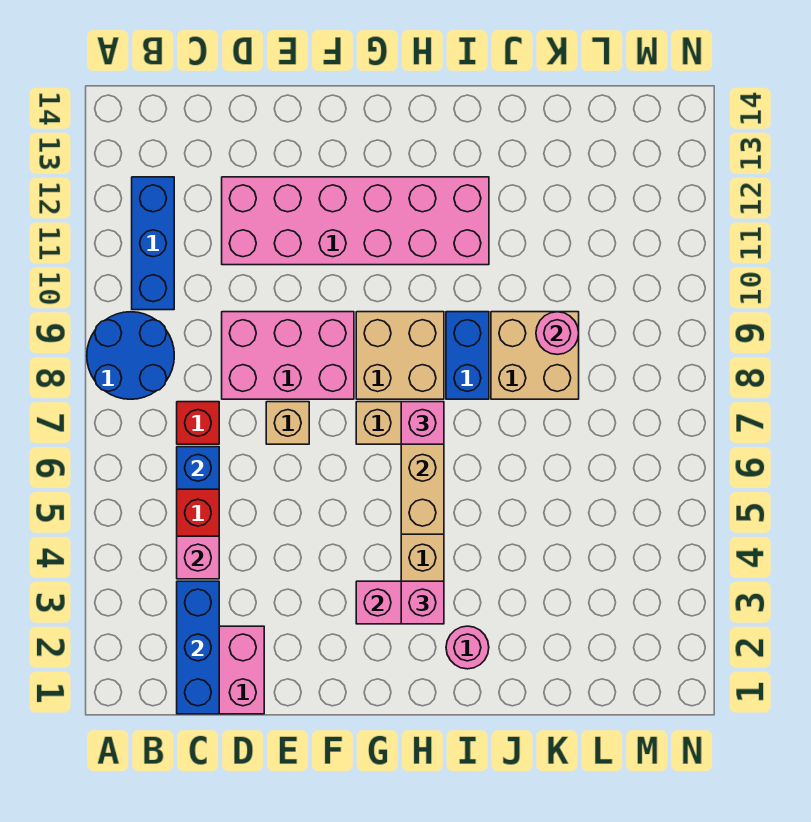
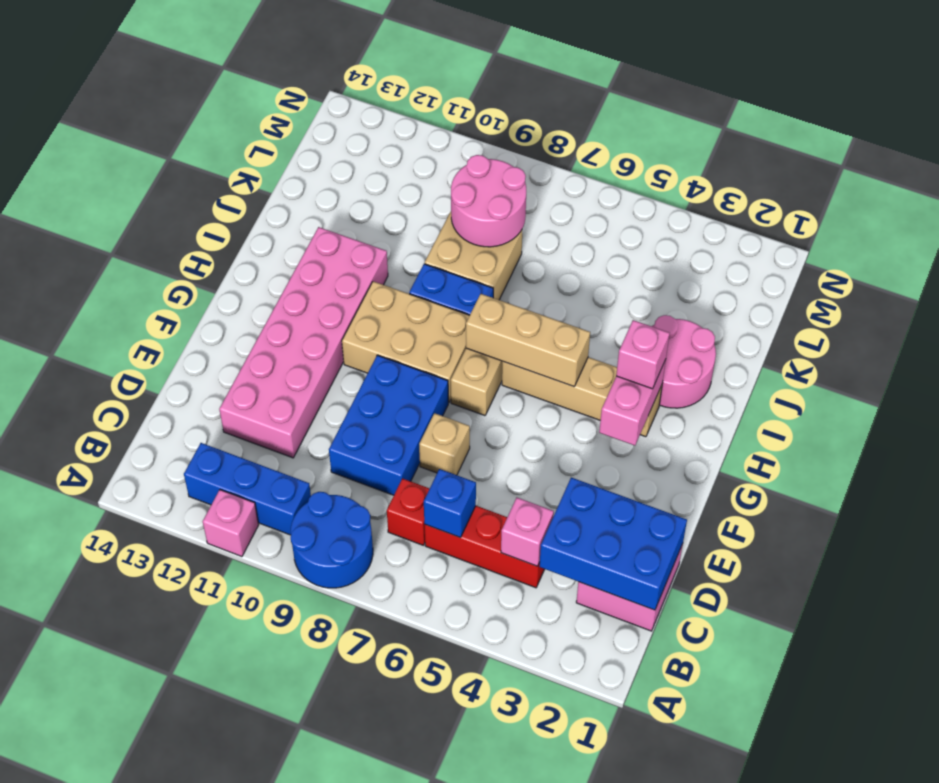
blue 1x3 brick [177,581,219,714] -> blue 2x3 brick [539,478,687,610]
pink 2x3 brick [222,312,354,399] -> blue 2x3 brick [329,355,448,495]
tan 2x2 brick [356,312,444,399] -> tan 2x3 brick [342,281,470,403]
pink 1x1 brick [401,402,444,444] -> pink 1x1 brick moved to [203,490,259,557]
pink 1x1 round brick [446,626,489,669] -> pink 2x2 round brick [652,315,716,408]
pink 1x1 round brick [536,312,579,355] -> pink 2x2 round brick [451,155,526,247]

